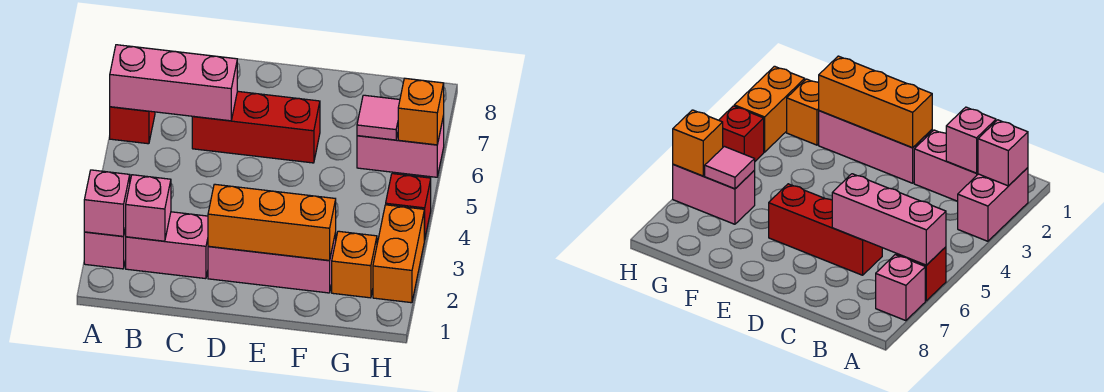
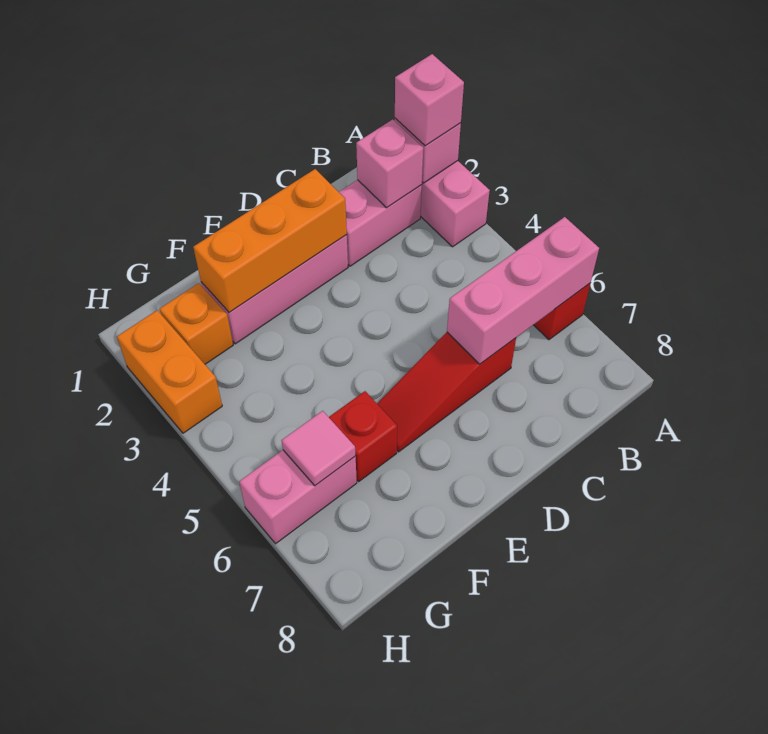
pink 1x1 brick [876,255,925,321] -> pink 1x1 brick moved to [395,54,464,146]
red 1x3 brick [192,91,320,163] -> red 1x3 slope [377,332,516,452]
red 1x1 brick [386,174,431,240] -> red 1x1 brick moved to [329,391,397,481]
orange 1x1 brick [398,78,444,145] -> none

